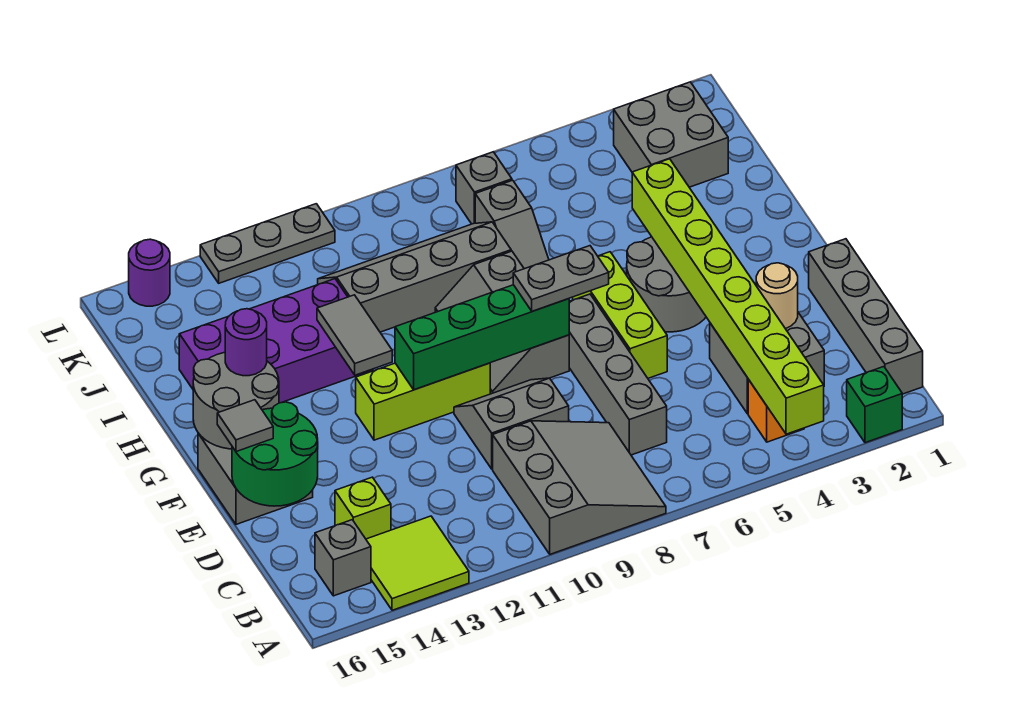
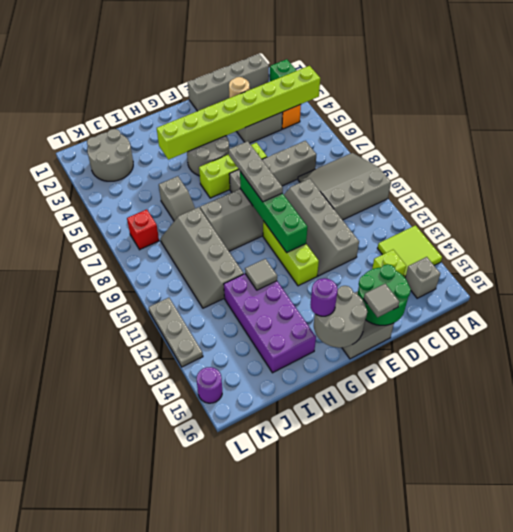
grey 2x2 slope [454,378,569,469] -> grey 2x4 slope [284,178,359,276]
grey 1x2 plate [513,246,609,311] -> grey 1x3 plate [229,141,283,202]
grey 1x2 tile [317,295,392,375] -> grey 1x1 tile [245,259,277,290]
grey 1x2 slope [475,180,549,269] -> grey 1x2 slope turned to [159,176,195,221]
grey 2x2 brick [614,82,728,187] -> grey 2x2 round brick [87,129,133,181]
grey 1x1 brick [456,152,512,224] -> red 1x1 brick [127,209,159,250]

